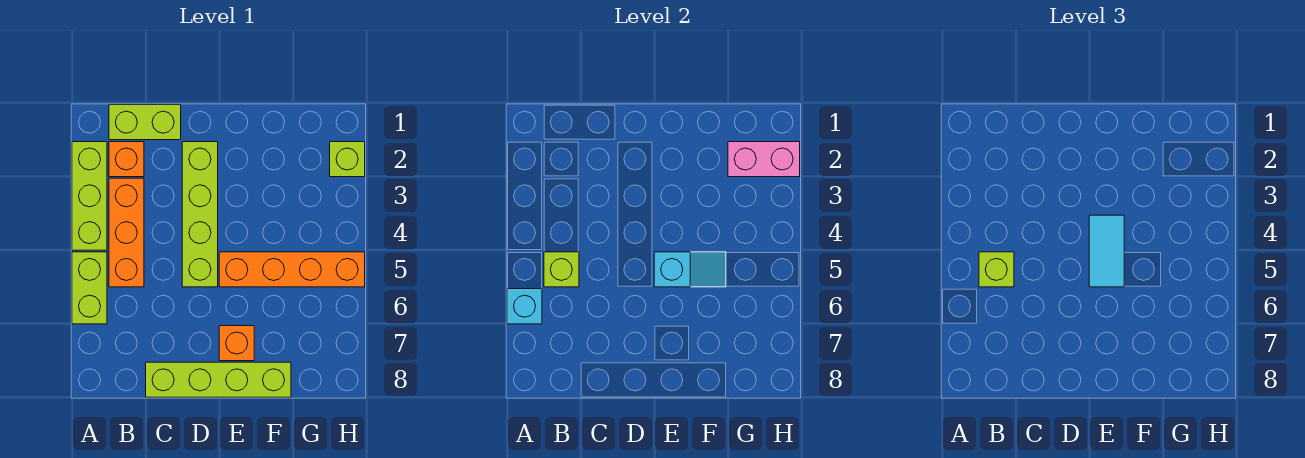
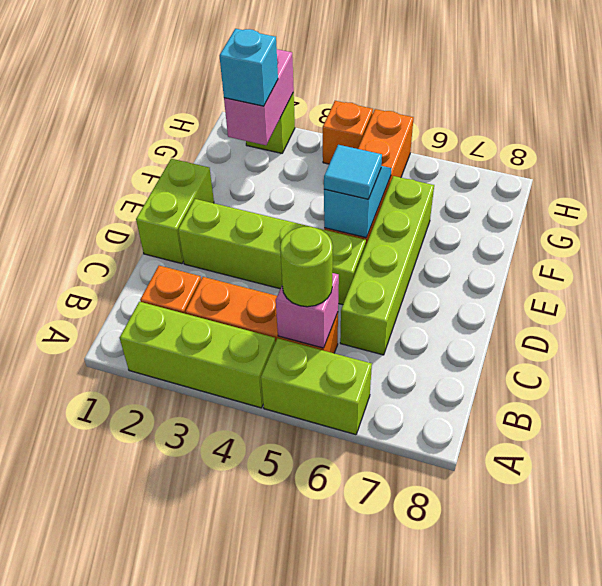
cyan 1x1 brick [507,289,542,324] -> cyan 1x1 brick moved to [219,29,278,106]
lime 1x2 brick [109,105,181,140] -> lime 1x2 brick moved to [136,159,214,264]
lime 1x1 brick [544,252,579,287] -> pink 1x1 brick [276,273,339,348]
lime 1x1 brick [979,252,1014,287] -> lime 1x1 round brick [280,227,333,307]
lime 1x4 brick [146,362,291,397] -> lime 1x4 brick moved to [340,176,434,355]
cyan 1x2 tile [1089,215,1124,287] -> cyan 1x1 tile [324,145,382,199]
orange 1x1 brick [219,326,254,361] -> orange 1x1 brick moved to [323,101,373,164]

